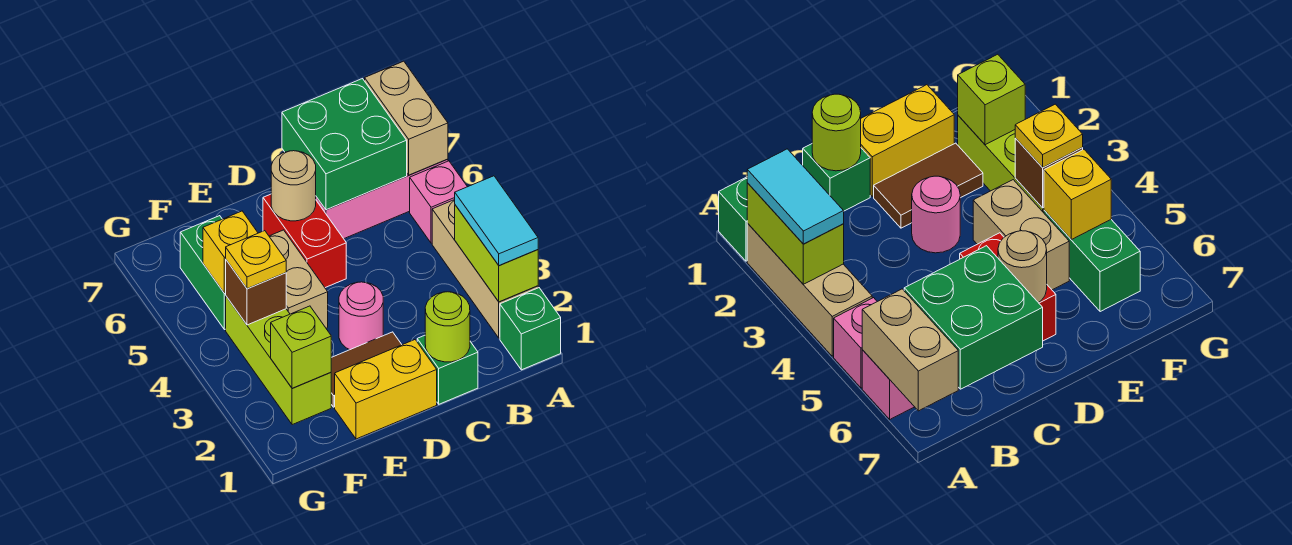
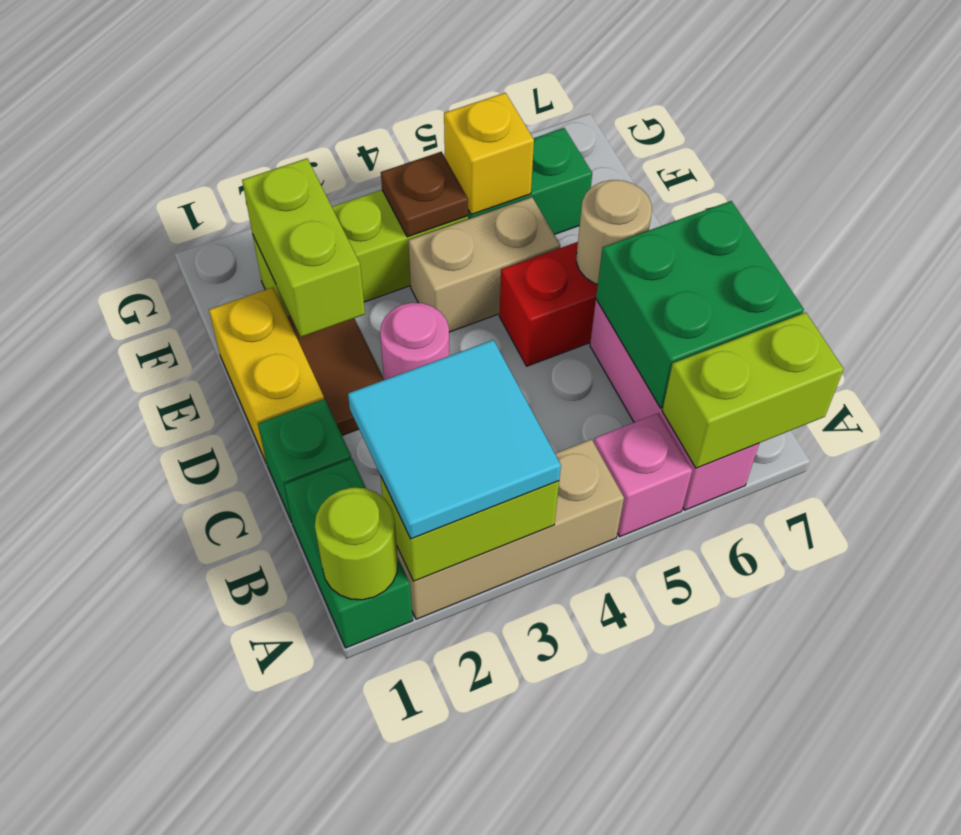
green 1x1 brick [500,288,561,370] -> green 1x2 brick [284,459,413,648]
cyan 1x2 tile [455,176,538,266] -> cyan 2x2 tile [348,340,561,539]
tan 1x2 brick [365,61,448,175] -> lime 1x2 brick [662,312,844,468]
lime 1x1 round brick [425,292,470,362] -> lime 1x1 round brick moved to [315,488,398,600]
lime 1x1 brick [271,306,331,388] -> lime 1x2 brick [242,158,365,337]
brown 1x1 brick [226,260,286,325] -> brown 1x1 plate [381,152,468,237]
yellow 1x1 plate [226,231,286,289] -> none

